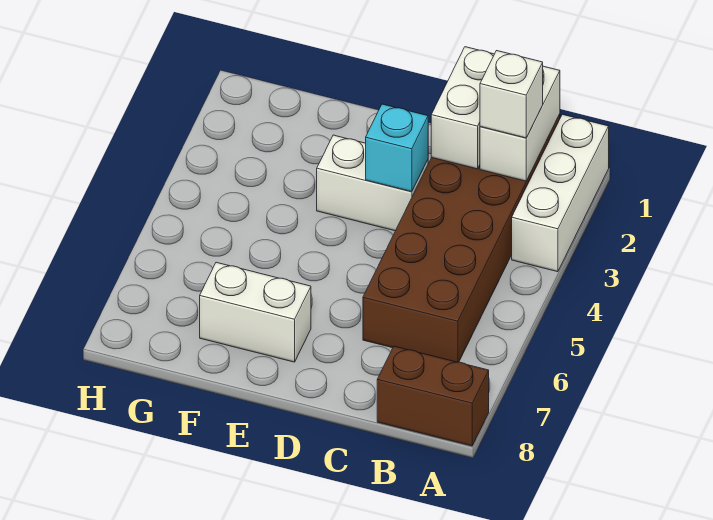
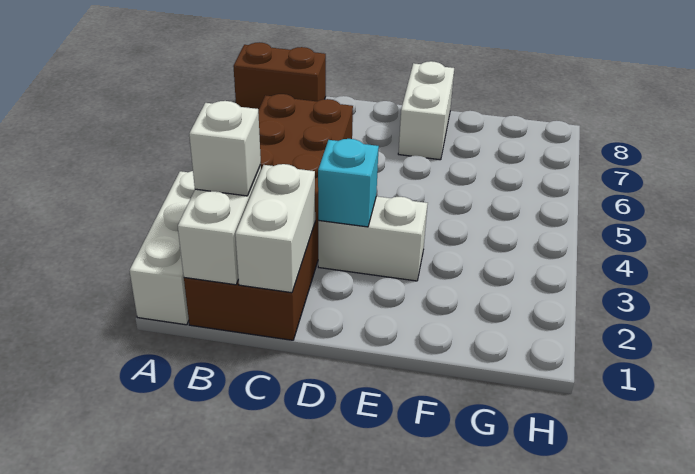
white 1x2 brick [200,262,311,362] -> white 1x2 brick turned to [398,61,454,160]

